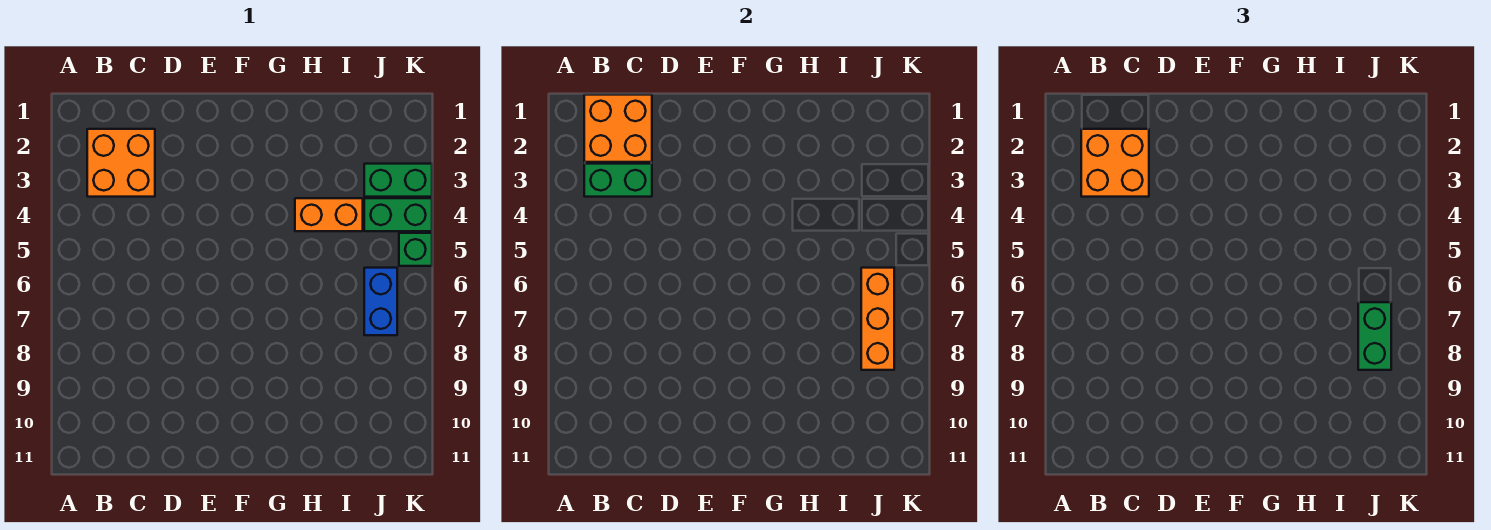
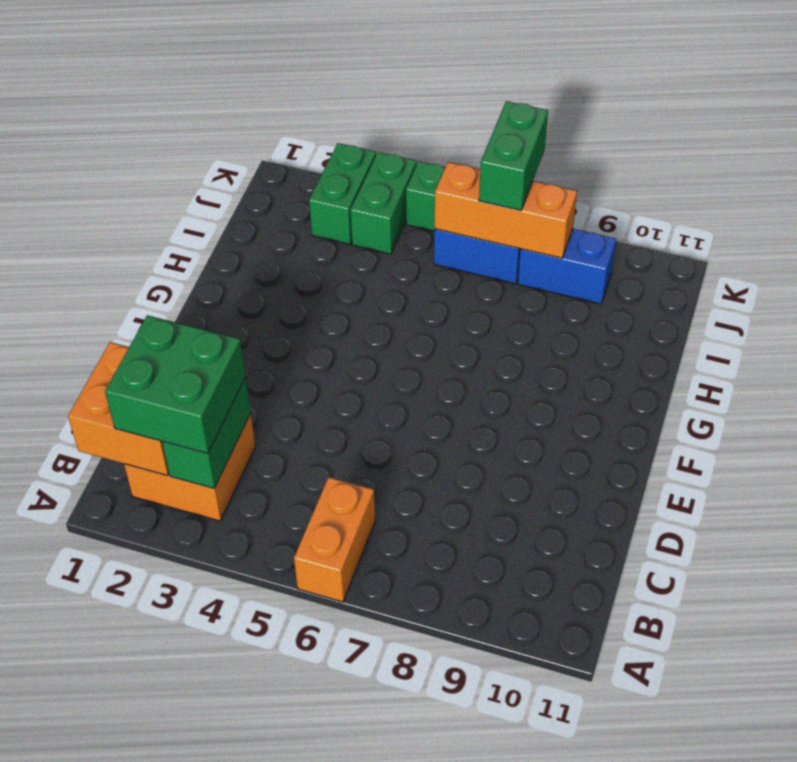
orange 2x2 brick [1081,129,1149,197] -> green 2x2 brick [105,315,246,453]
orange 1x2 brick [295,198,363,231] -> orange 1x2 brick moved to [294,477,375,602]
green 1x2 brick [1358,302,1391,370] -> green 1x2 brick turned to [479,101,548,210]
none -> blue 1x2 brick [518,229,616,304]

